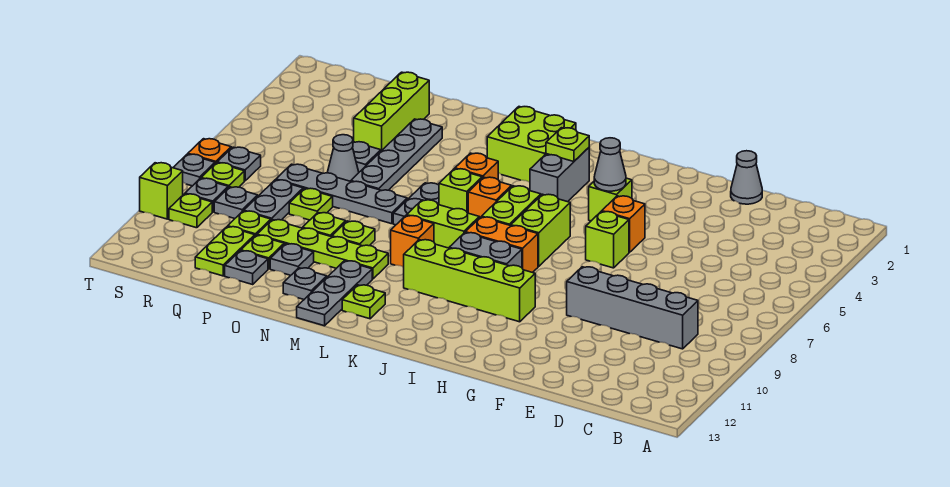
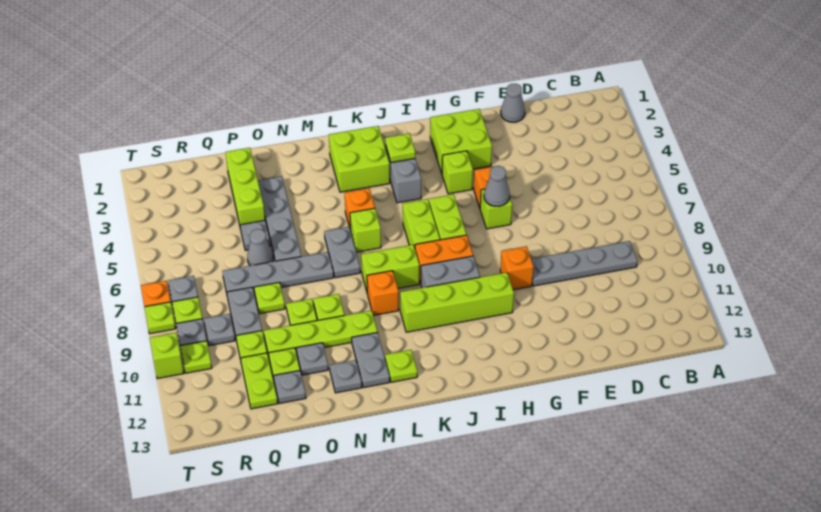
grey 1x4 brick [567,267,698,349] -> grey 1x4 plate [531,241,637,286]
none -> lime 2x2 brick [430,109,492,173]
grey 1x1 cone [594,138,626,191] -> grey 1x1 cone moved to [484,166,510,206]
orange 1x1 brick [468,177,512,218] -> orange 1x1 brick moved to [500,246,534,290]
grey 1x3 plate [297,261,372,326] -> grey 1x2 plate [352,332,390,388]
grey 1x1 plate [173,154,215,186] -> lime 1x1 plate [145,302,176,334]

